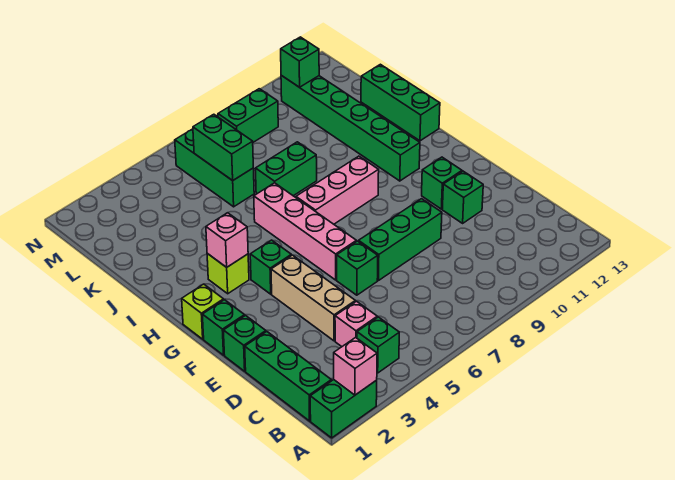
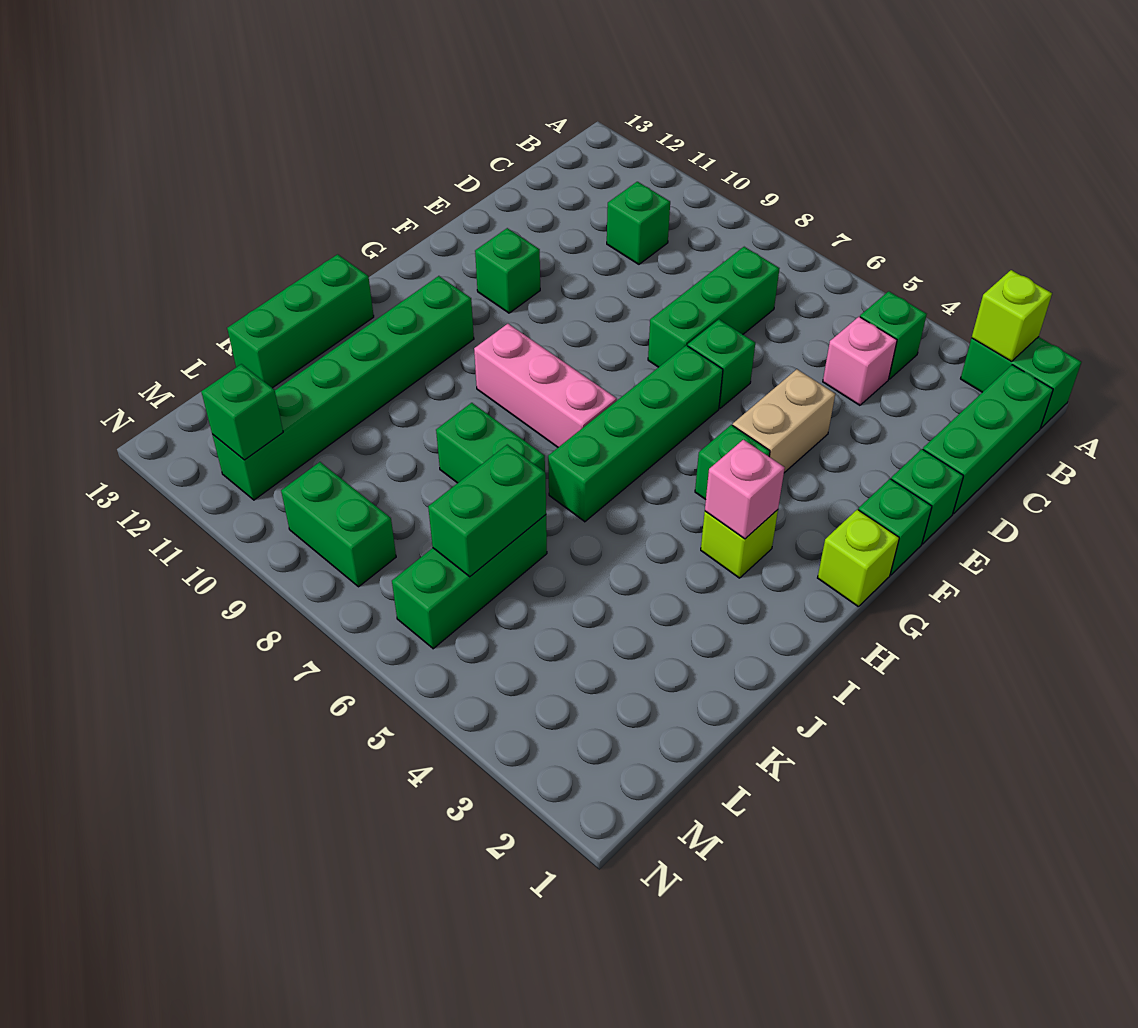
pink 1x1 brick [334,338,377,395] -> lime 1x1 brick [972,270,1052,361]
tan 1x3 brick [271,255,355,341] -> tan 1x2 brick [733,369,835,473]
green 1x3 brick [359,199,442,281] -> green 1x3 brick turned to [648,247,780,367]
green 1x1 brick [442,171,483,223] -> green 1x1 brick moved to [607,182,670,264]
pink 1x4 brick [254,183,356,280] -> green 1x4 brick [548,345,723,522]

